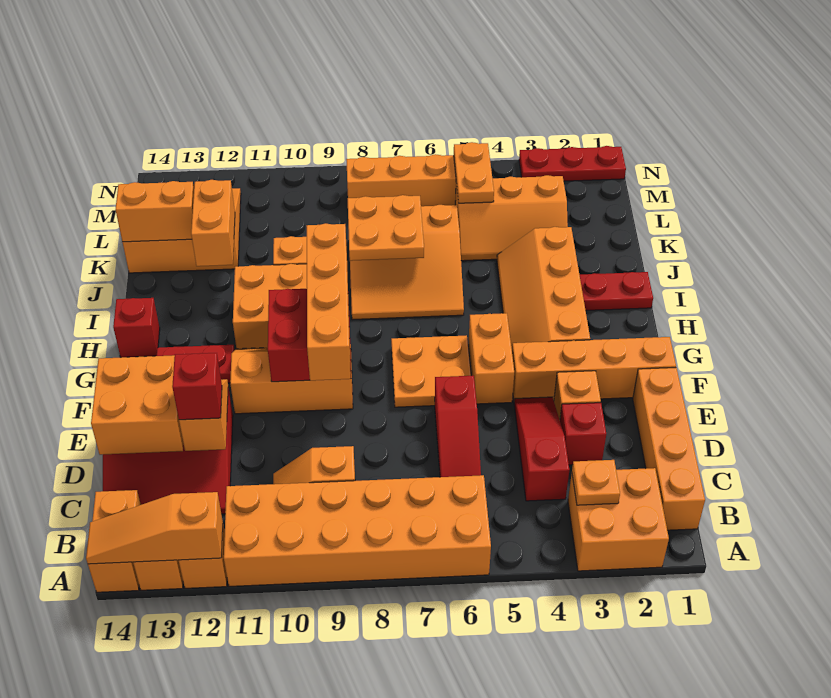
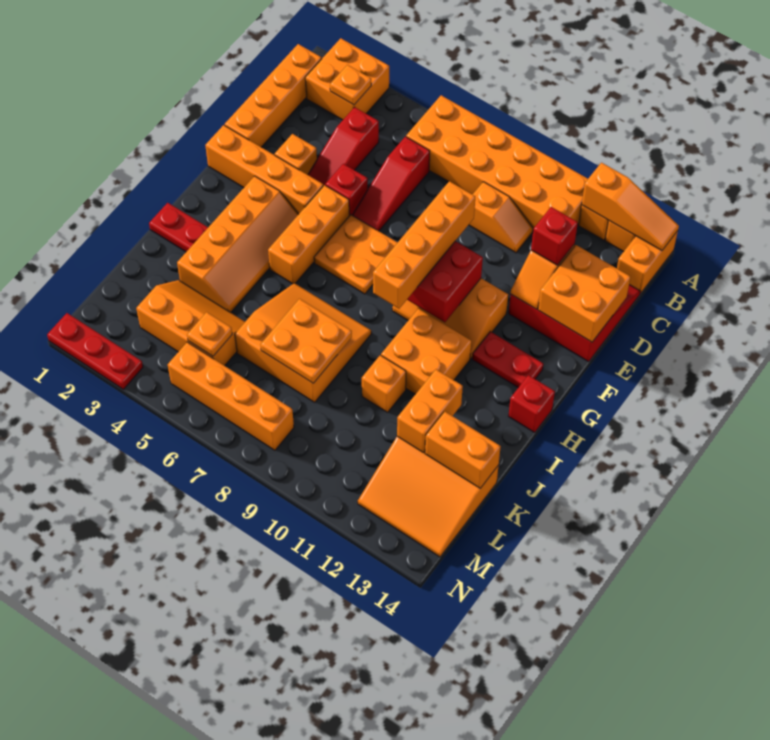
red 1x3 slope [435,376,481,477] -> red 1x3 slope turned to [352,137,430,231]
red 1x1 brick [560,403,606,465] -> red 1x1 brick moved to [325,164,368,216]
orange 1x2 brick [469,313,514,404] -> orange 1x3 brick [268,185,349,284]
orange 1x2 plate [454,142,494,203] -> orange 1x1 plate [187,312,232,356]

